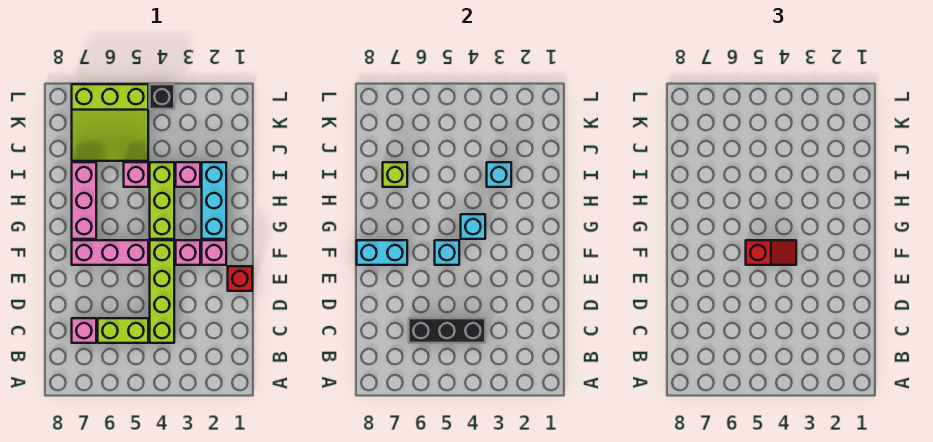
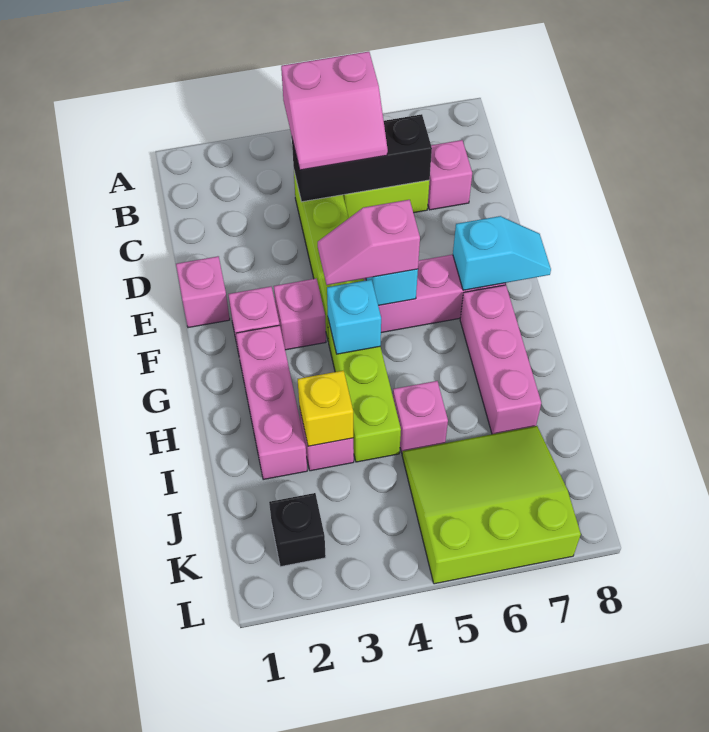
none -> pink 2x2 slope [281,52,388,170]
red 1x1 brick [228,266,252,291] -> pink 1x1 brick [176,256,230,328]
red 1x2 slope [746,240,796,265] -> pink 1x2 slope [318,200,420,285]
cyan 1x2 brick [357,240,407,265] -> cyan 1x2 slope [453,216,551,290]
cyan 1x3 brick [202,162,226,239] -> pink 1x3 brick [236,325,307,480]
cyan 1x1 brick [487,162,511,187] -> yellow 1x1 brick [298,370,353,446]
lime 1x1 brick [383,162,407,187] -> none
black 1x1 brick [150,84,174,109] -> black 1x1 brick moved to [269,493,326,567]

